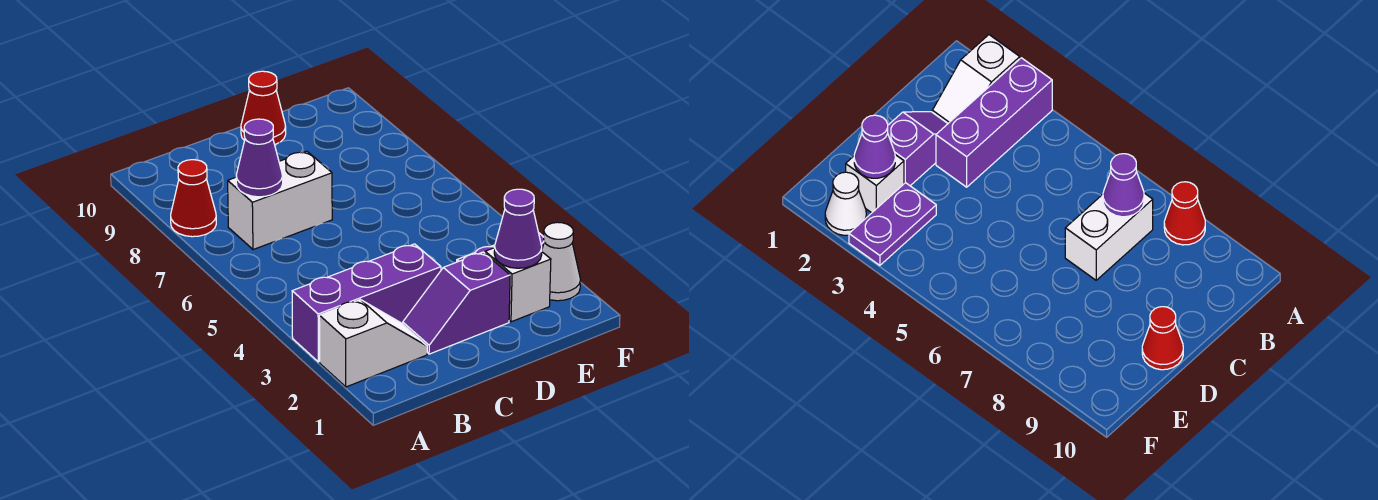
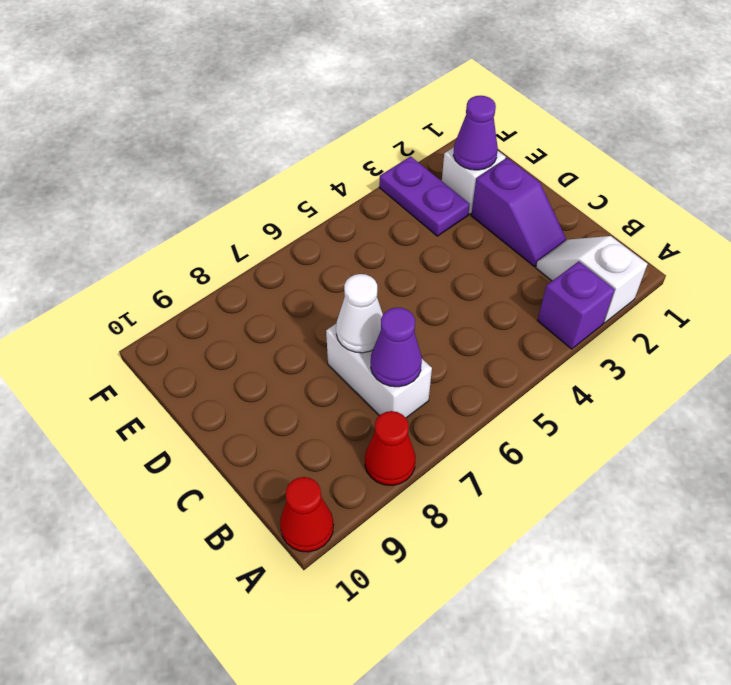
purple 1x3 brick [292,244,441,362] -> purple 1x1 brick [538,261,615,349]
red 1x1 cone [241,71,286,144] -> red 1x1 cone moved to [280,477,334,552]
white 1x1 cone [542,222,581,301] -> white 1x1 cone moved to [336,274,383,353]

